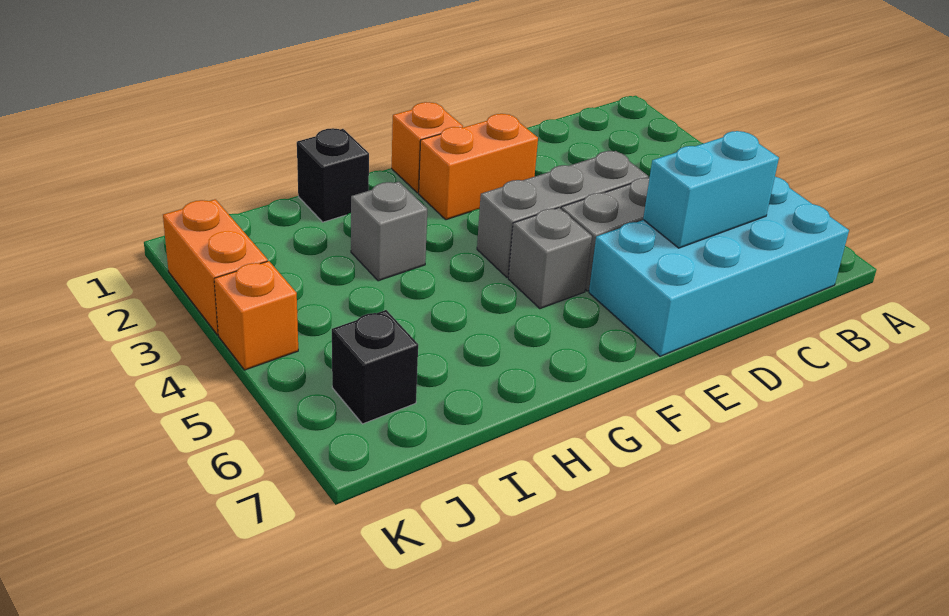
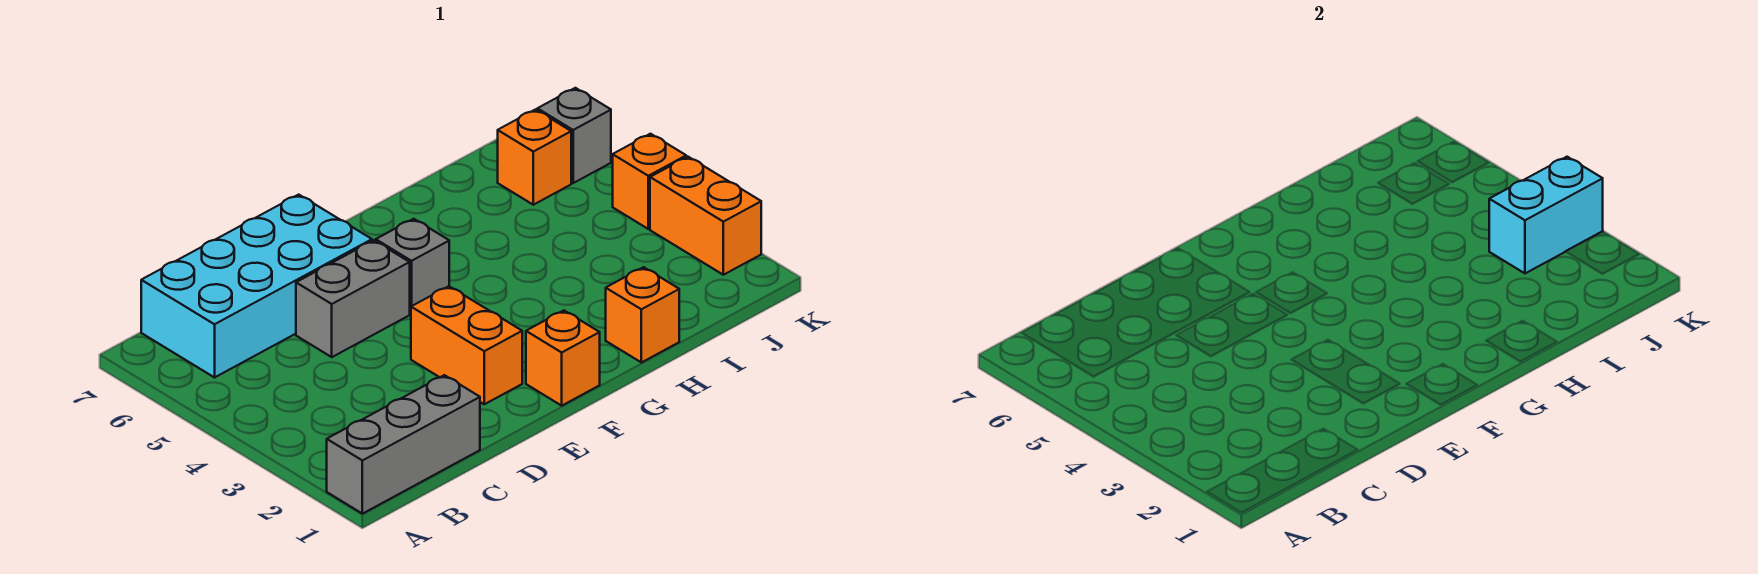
cyan 1x2 brick [643,131,779,248] -> cyan 1x2 brick moved to [1489,157,1603,273]
grey 1x3 brick [477,151,648,277] -> grey 1x3 brick moved to [327,375,480,514]
orange 1x2 brick [419,114,538,220] -> orange 1x2 brick turned to [411,286,522,404]
black 1x1 brick [297,128,369,222] -> orange 1x1 brick [606,267,679,362]
grey 1x1 brick [351,182,427,281] -> grey 1x1 brick moved to [537,88,611,183]
black 1x1 brick [332,310,418,424] -> orange 1x1 brick [498,110,571,205]

